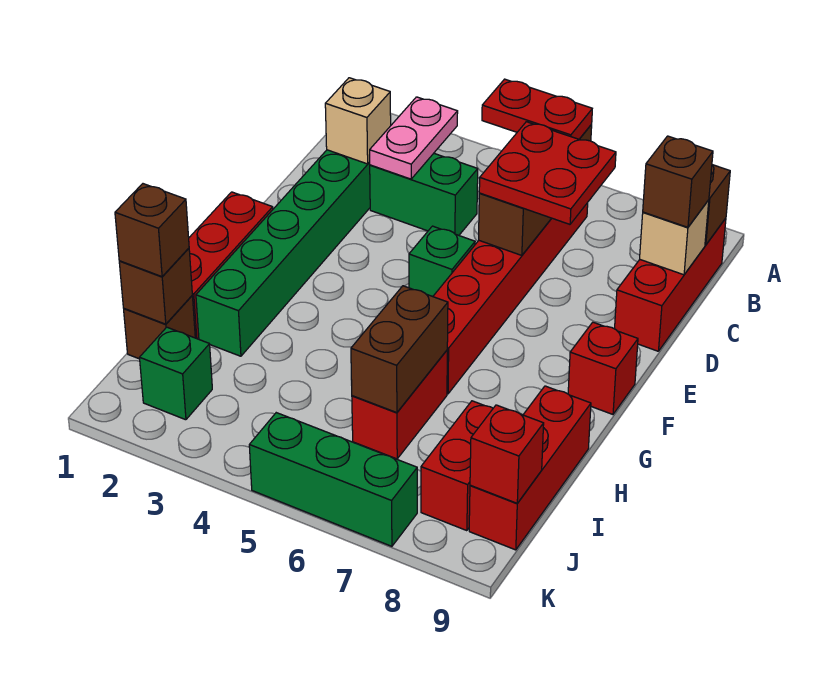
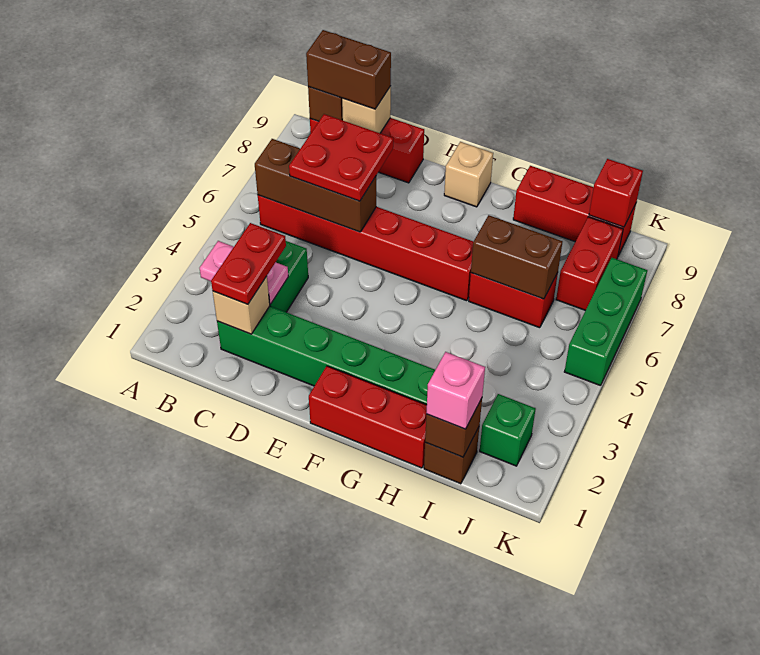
red 1x2 plate [482,79,592,139] -> red 1x2 plate moved to [211,223,286,304]
brown 1x1 brick [643,136,713,227] -> brown 1x2 brick [306,30,391,109]
green 1x1 brick [409,226,475,297] -> none
red 1x1 brick [568,322,638,414] -> tan 1x1 brick [444,142,493,207]
brown 1x1 brick [115,184,189,277] -> pink 1x1 brick [426,352,485,429]
red 1x2 brick [421,401,493,531] -> red 1x2 brick turned to [556,217,623,310]

